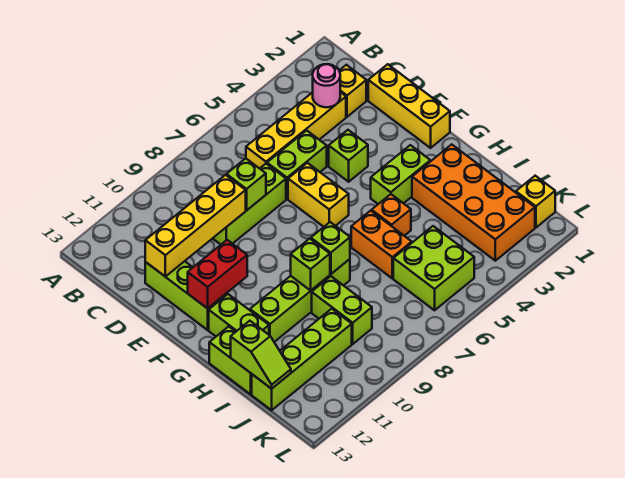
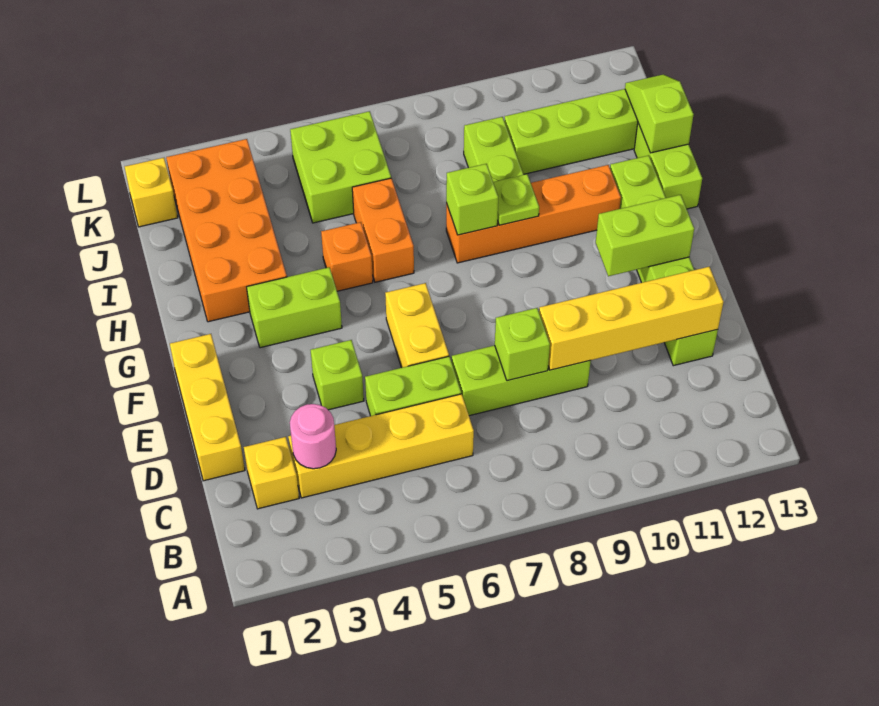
red 1x2 brick [188,240,247,309] -> lime 1x2 brick [596,195,694,276]
lime 1x4 brick [250,259,350,342] -> orange 1x4 brick [446,165,621,263]
lime 1x1 brick [291,239,330,291] -> lime 1x1 plate [493,174,539,225]

